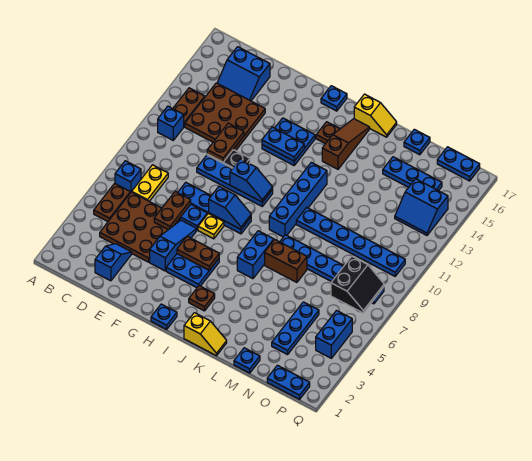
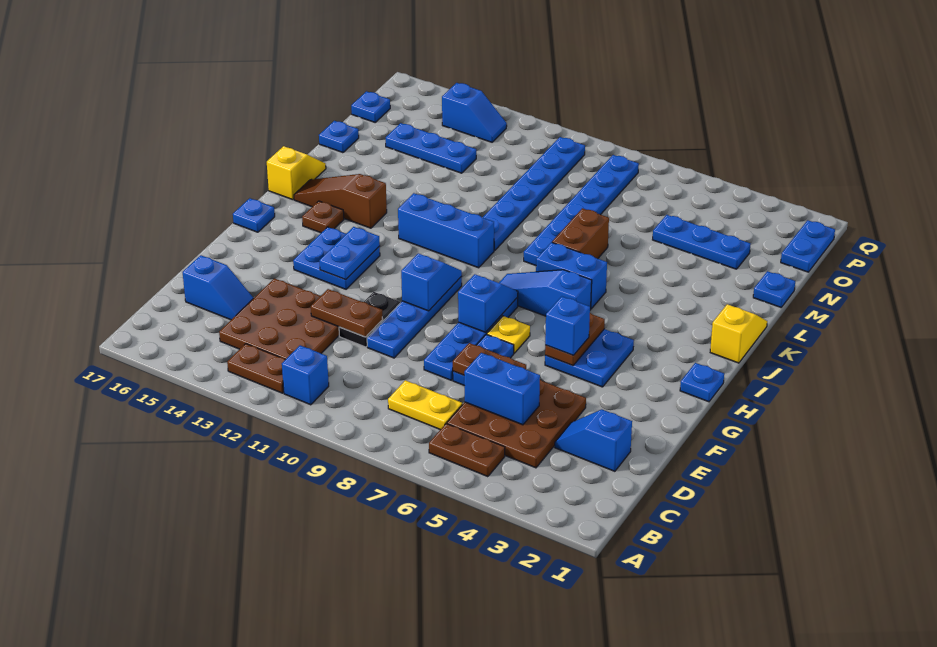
blue 1x1 brick [115,161,141,193] -> blue 1x1 brick moved to [545,296,590,355]
blue 2x2 slope [217,47,270,101] -> blue 1x2 slope [183,255,253,320]
blue 1x3 slope [150,220,197,271] -> blue 1x3 slope moved to [499,270,592,316]
brown 1x1 plate [189,286,215,311] -> none
blue 1x4 brick [269,162,327,237] -> blue 1x3 brick [398,193,494,268]
blue 1x3 plate [383,157,442,191] -> blue 1x3 plate turned to [386,123,476,173]
black 2x2 slope [331,256,384,313] -> none
blue 2x2 slope [395,179,448,235] -> blue 1x2 slope [442,83,507,142]
blue 1x2 plate [437,147,480,181] -> blue 1x1 plate [351,91,390,122]
blue 1x2 brick [316,311,352,358] -> blue 1x2 brick moved to [464,353,540,425]

